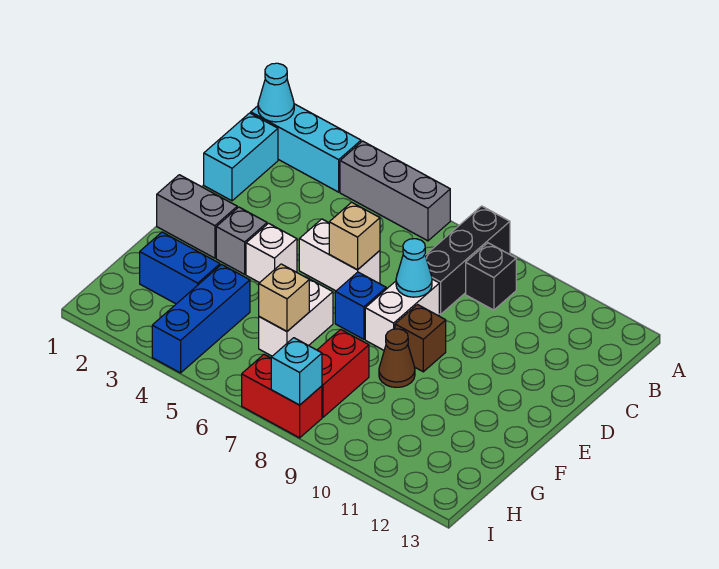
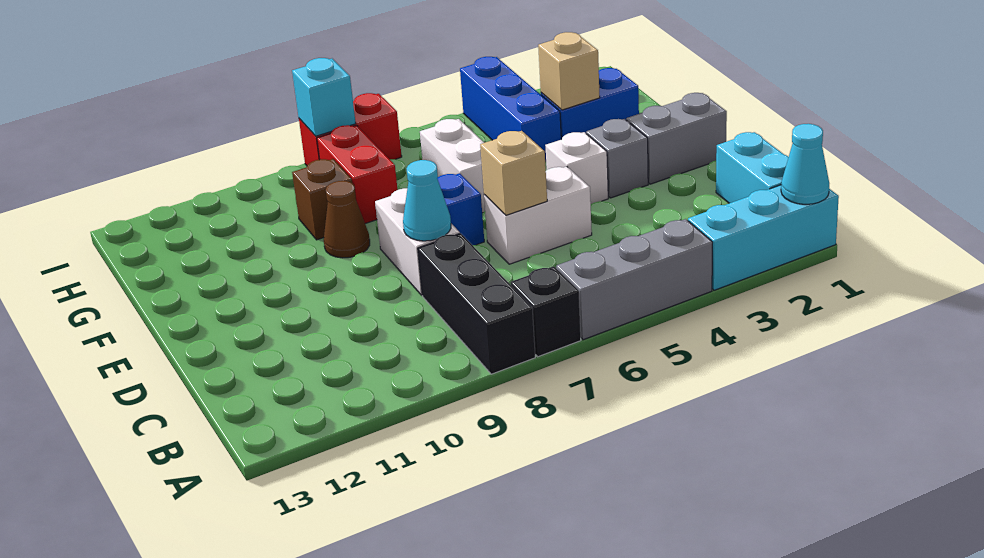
black 1x1 brick [466,243,516,310] -> black 1x1 brick moved to [511,266,581,357]
brown 1x1 brick [395,305,446,372] -> brown 1x1 brick moved to [292,159,352,240]
tan 1x1 brick [259,264,309,331] -> tan 1x1 brick moved to [538,32,600,110]

